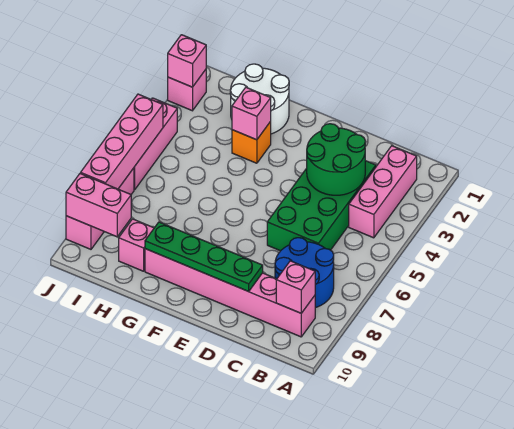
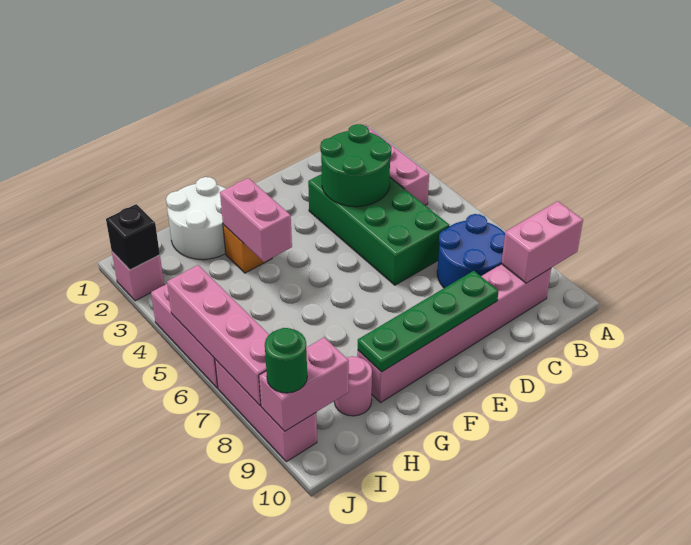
pink 1x1 brick [276,261,315,313] -> pink 1x2 brick [501,201,583,283]
pink 1x1 brick [232,87,271,140] -> pink 1x2 brick [220,178,292,262]
pink 1x1 brick [119,219,154,271] -> pink 1x1 round brick [334,356,372,416]
pink 1x1 brick [168,35,206,87] -> black 1x1 brick [106,204,160,270]
none -> green 1x1 round brick [265,328,307,393]

